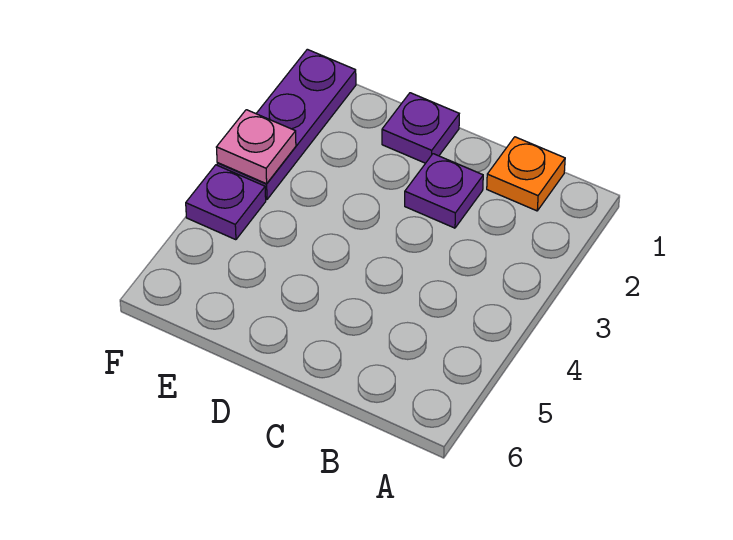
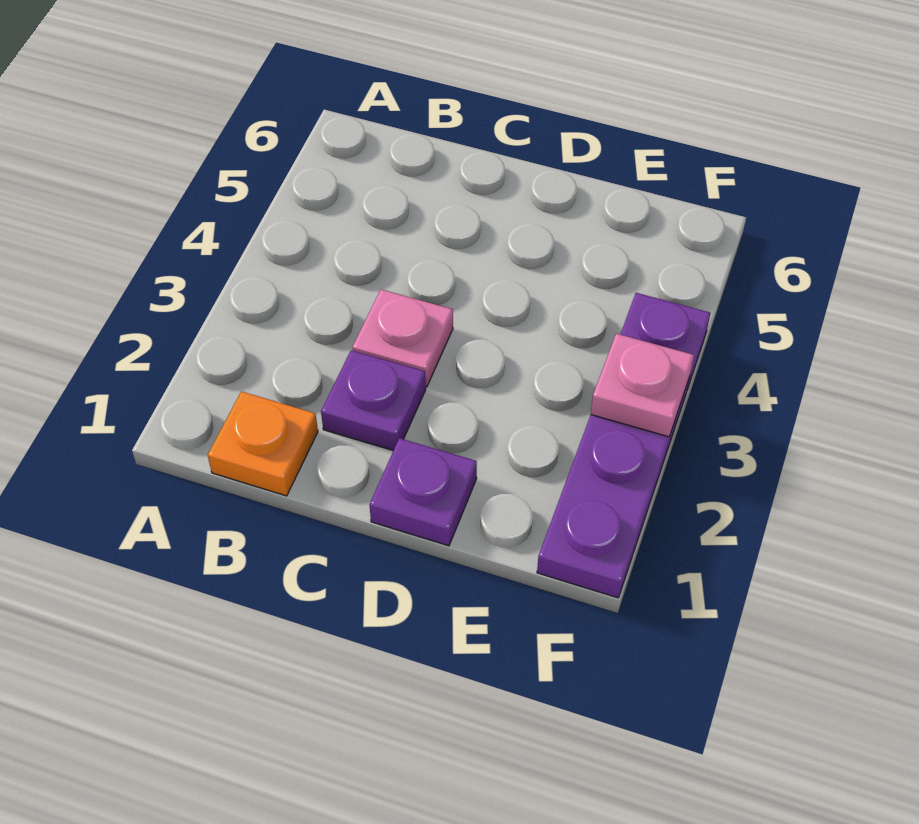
none -> pink 1x1 plate [352,289,453,387]

